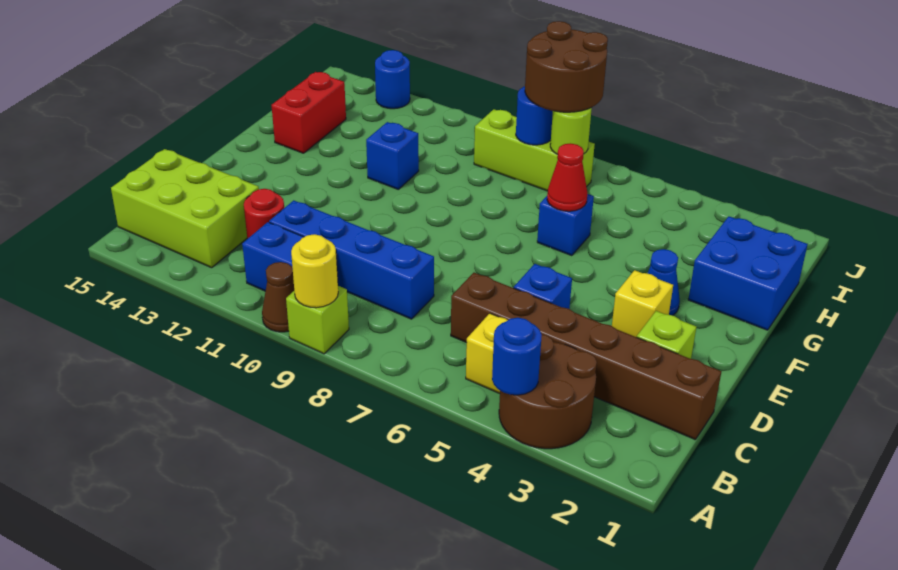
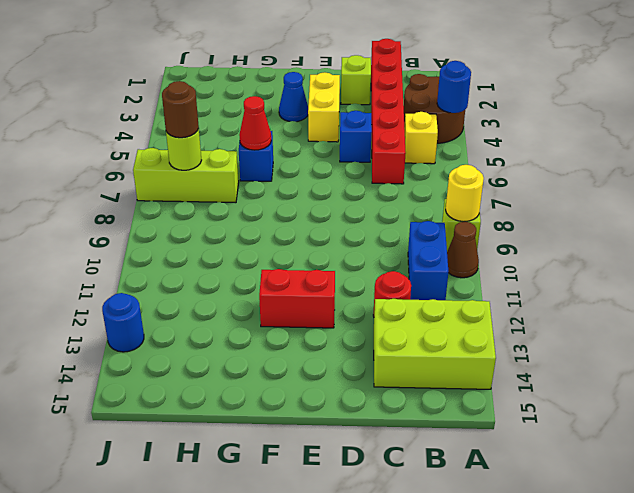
lime 2x3 brick [111,149,259,268] -> lime 2x3 brick turned to [374,299,496,389]
brown 1x6 brick [451,273,721,439] -> red 1x6 brick [371,39,406,184]
blue 1x4 brick [269,200,434,319] -> none
yellow 1x1 brick [612,270,673,337] -> yellow 1x2 brick [308,72,340,142]
blue 2x2 brick [688,217,808,330] -> none
blue 1x1 brick [366,122,419,189] -> none
red 1x2 brick [272,72,346,153] -> red 1x2 brick moved to [259,269,335,328]
lime 1x3 brick [474,109,595,191] -> lime 1x3 brick turned to [133,148,239,203]
brown 2x2 round brick [525,21,608,112] -> brown 1x1 round brick [162,81,199,138]
blue 1x1 round brick [516,86,553,145] -> none

